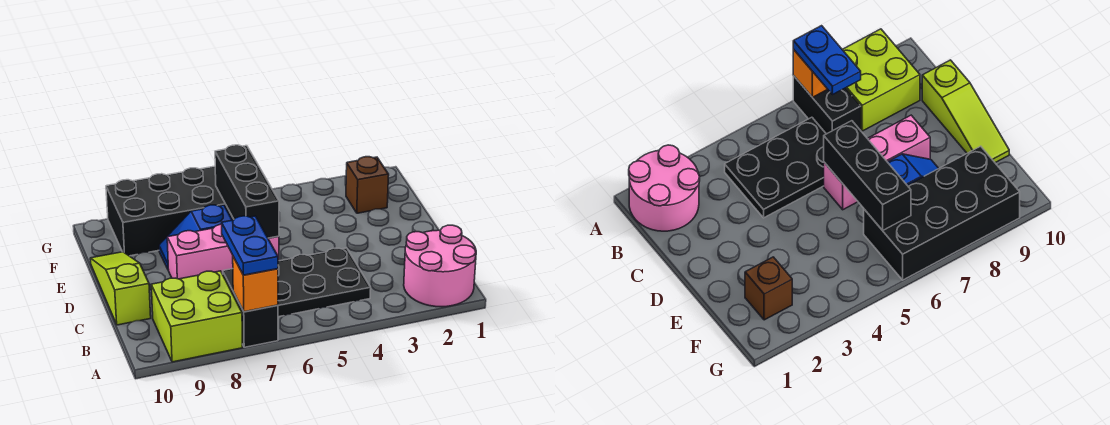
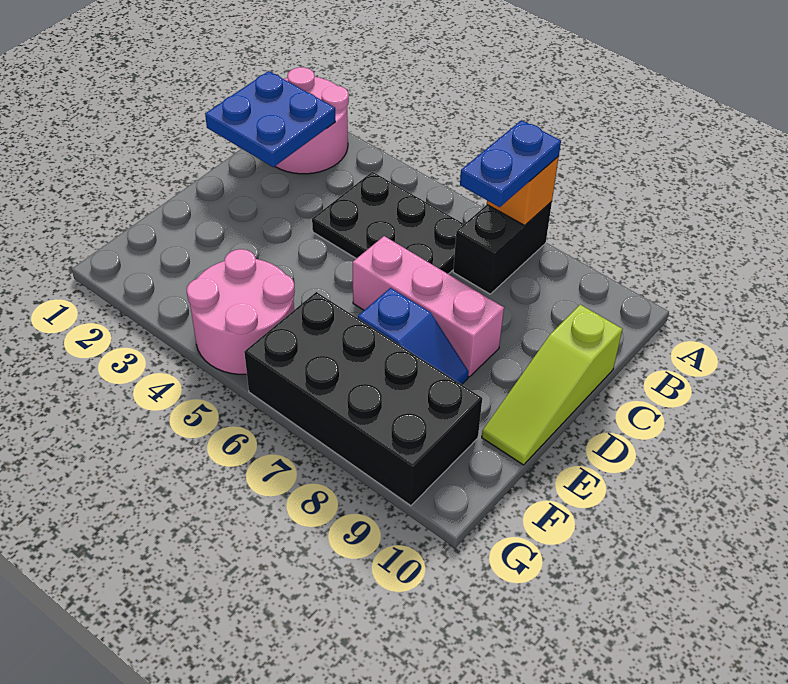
lime 2x2 brick [151,271,242,362] -> none
none -> blue 2x2 plate [205,71,335,167]
black 1x3 brick [215,145,279,238] -> none
brown 1x1 brick [346,157,389,213] -> none
none -> pink 2x2 round brick [187,249,295,374]

